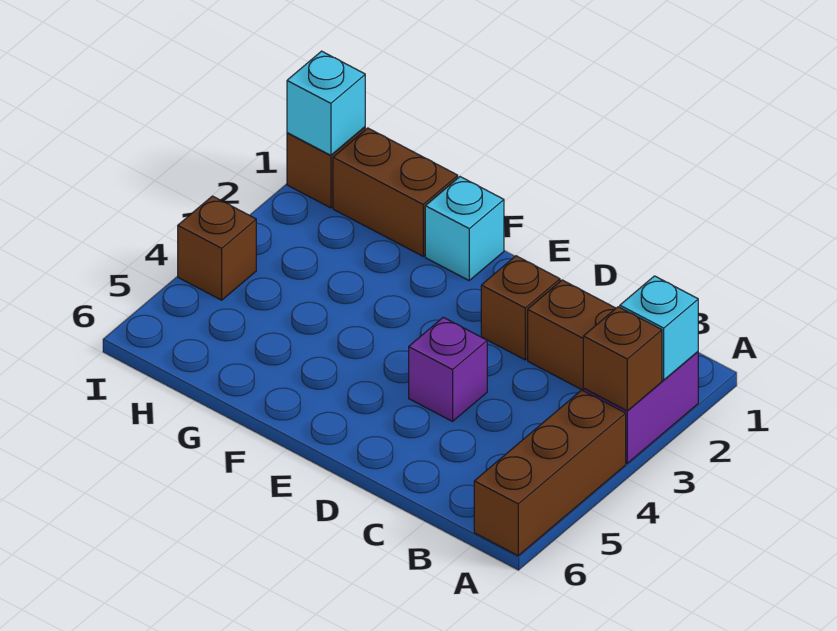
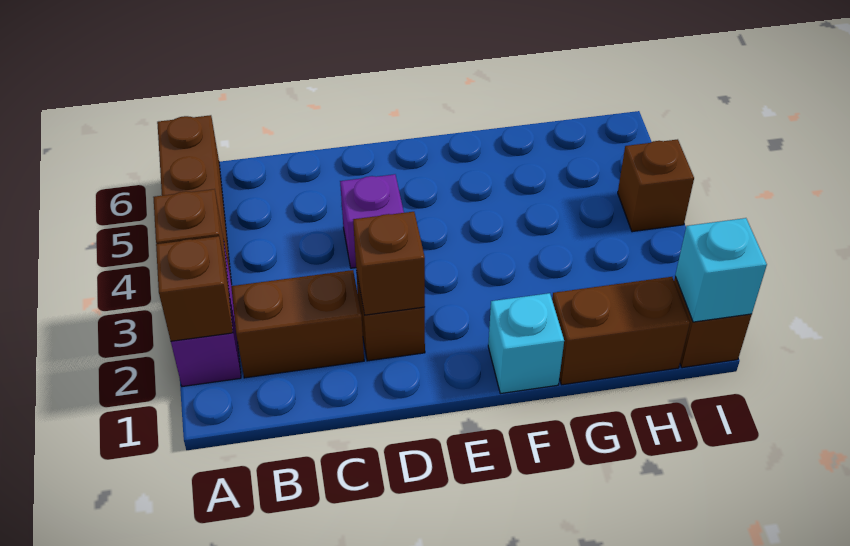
cyan 1x1 brick [620,276,698,380] -> brown 1x1 brick [156,236,233,341]
none -> brown 1x1 brick [353,212,425,315]

